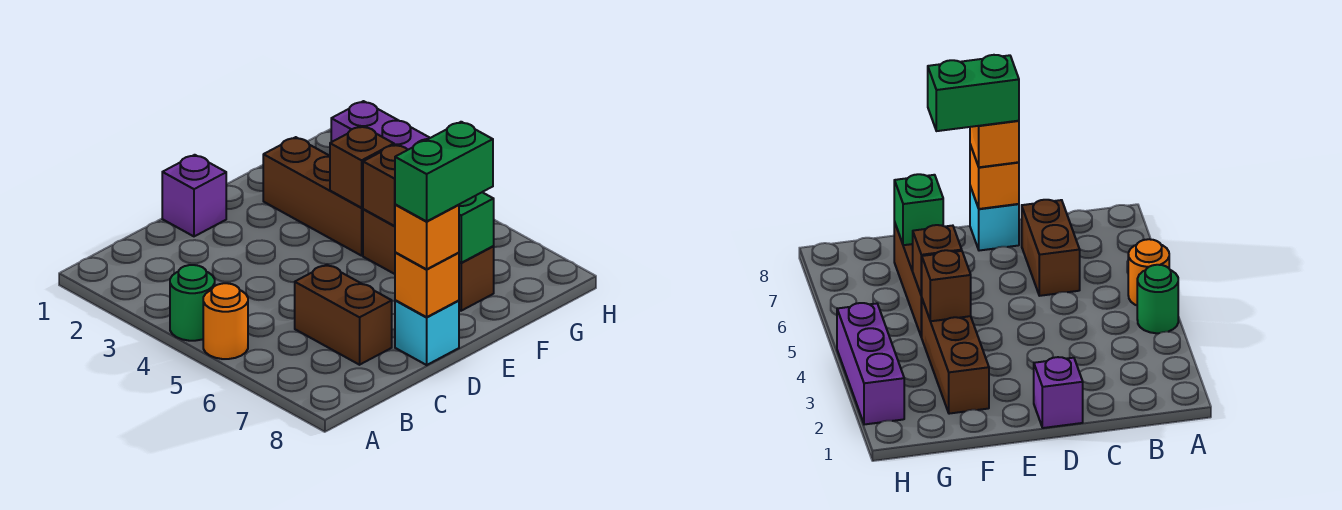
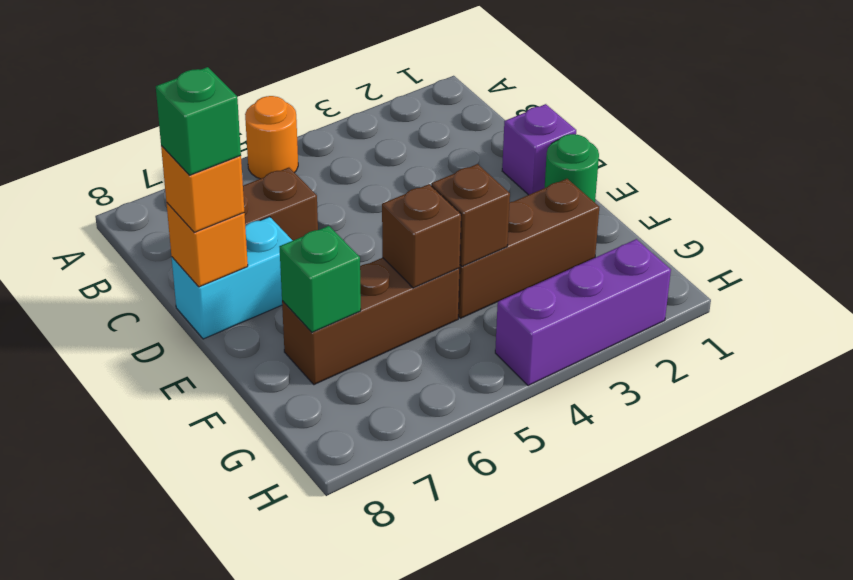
green 1x1 round brick [170,265,215,341] -> green 1x1 round brick moved to [545,134,599,202]
cyan 1x1 brick [395,300,459,365] -> cyan 1x2 brick [172,217,293,339]
green 1x2 brick [395,122,493,221] -> green 1x1 brick [156,67,241,175]

